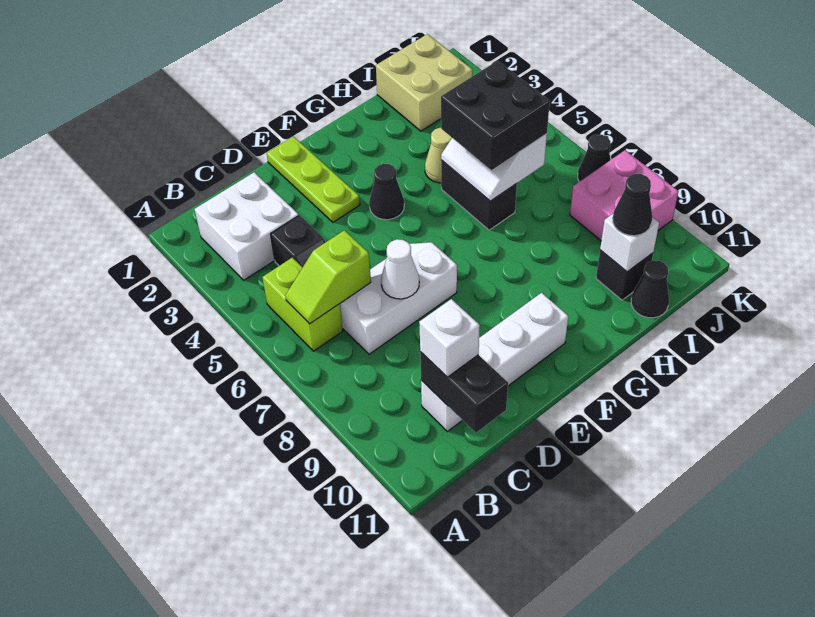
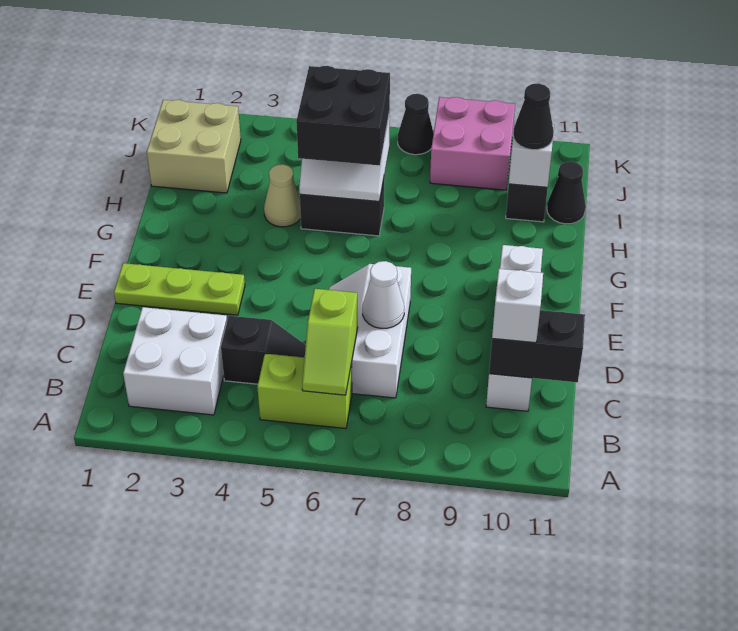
black 1x1 cone [369,164,404,220] -> none

